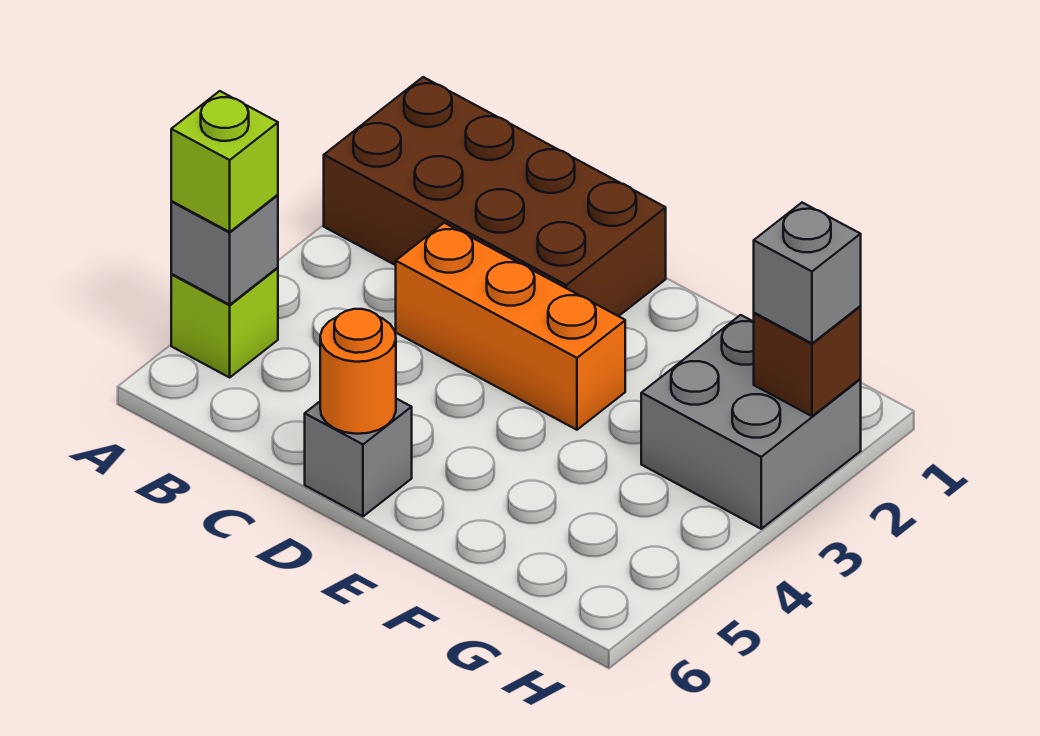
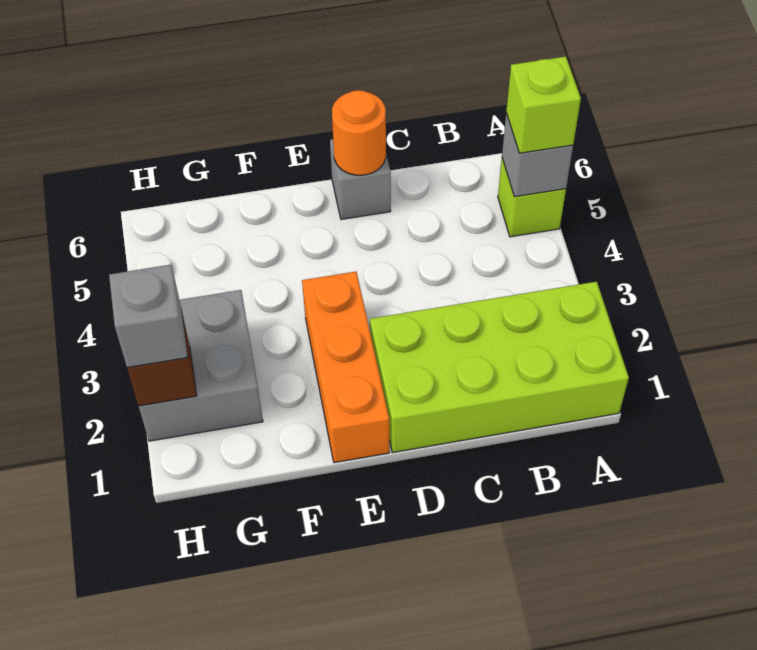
brown 2x4 brick [324,77,666,316] -> lime 2x4 brick [370,282,629,452]
orange 1x3 brick [396,223,625,430] -> orange 1x3 brick turned to [302,272,389,463]

